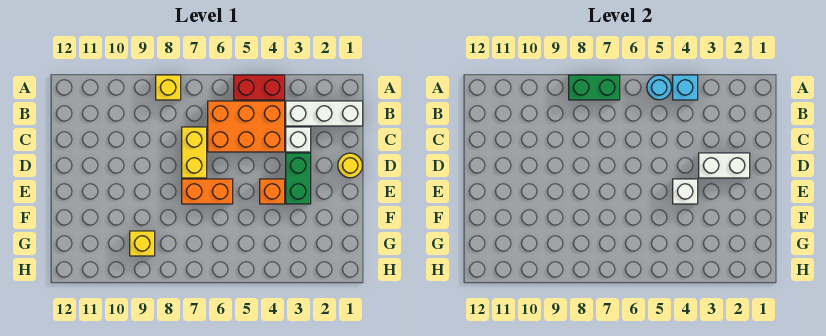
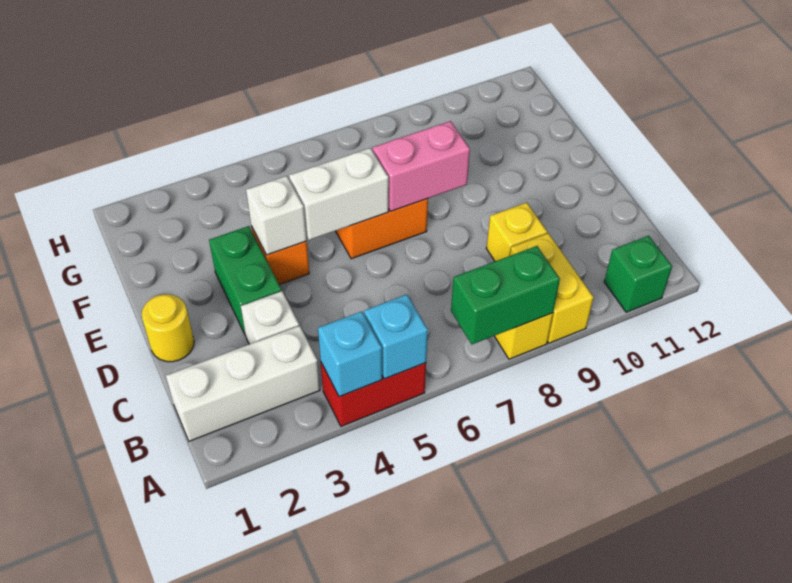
cyan 1x1 round brick [647,75,671,100] -> cyan 1x1 brick [364,295,428,379]
none -> green 1x1 brick [604,236,672,312]
orange 2x3 brick [208,101,285,152] -> none
yellow 1x2 brick [182,127,207,178] -> yellow 1x2 brick moved to [510,233,594,343]
white 1x2 brick [699,153,750,178] -> white 1x2 brick moved to [289,148,389,240]
none -> pink 1x2 brick [373,121,470,211]
yellow 1x1 brick [130,231,155,256] -> yellow 1x1 brick moved to [486,203,547,261]

